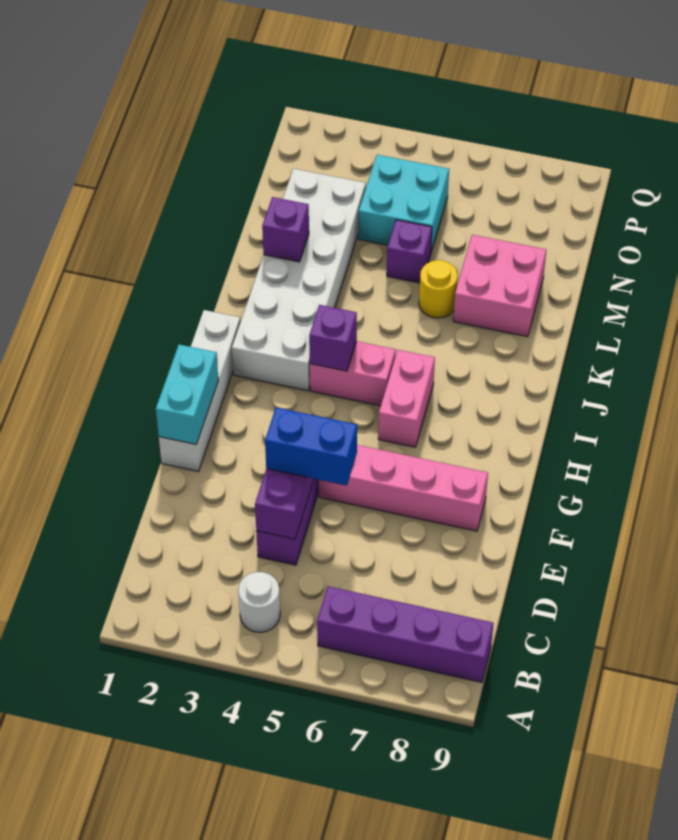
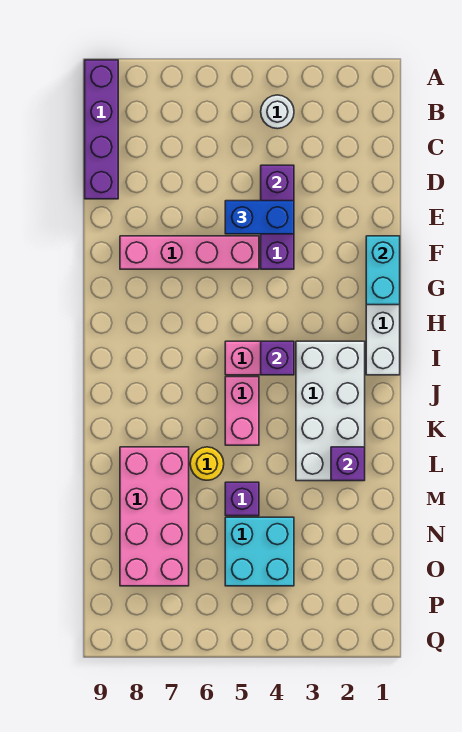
purple 1x4 brick [317,586,493,682] -> purple 1x4 brick turned to [85,60,118,199]
pink 1x2 brick [378,350,435,447] -> pink 1x2 brick moved to [225,377,259,445]
white 2x6 brick [232,169,366,391] -> white 2x4 brick [296,341,365,481]
pink 2x2 brick [453,235,546,337] -> pink 2x4 brick [120,447,189,586]

